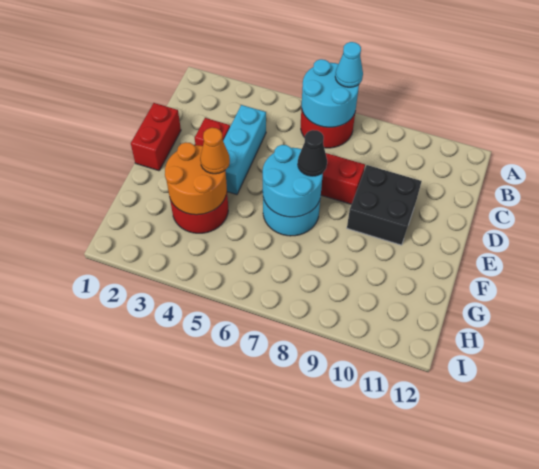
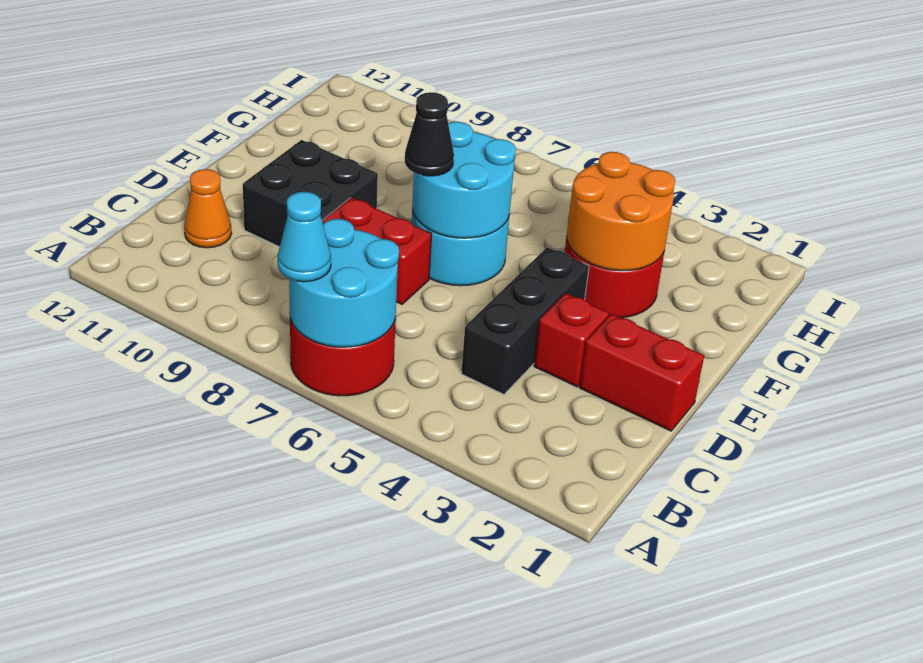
cyan 1x3 brick [223,105,266,195] -> black 1x3 brick [461,247,589,394]
red 1x2 brick [131,103,181,171] -> red 1x2 brick turned to [579,314,704,431]
orange 1x1 cone [200,128,230,174] -> orange 1x1 cone moved to [184,169,231,248]

